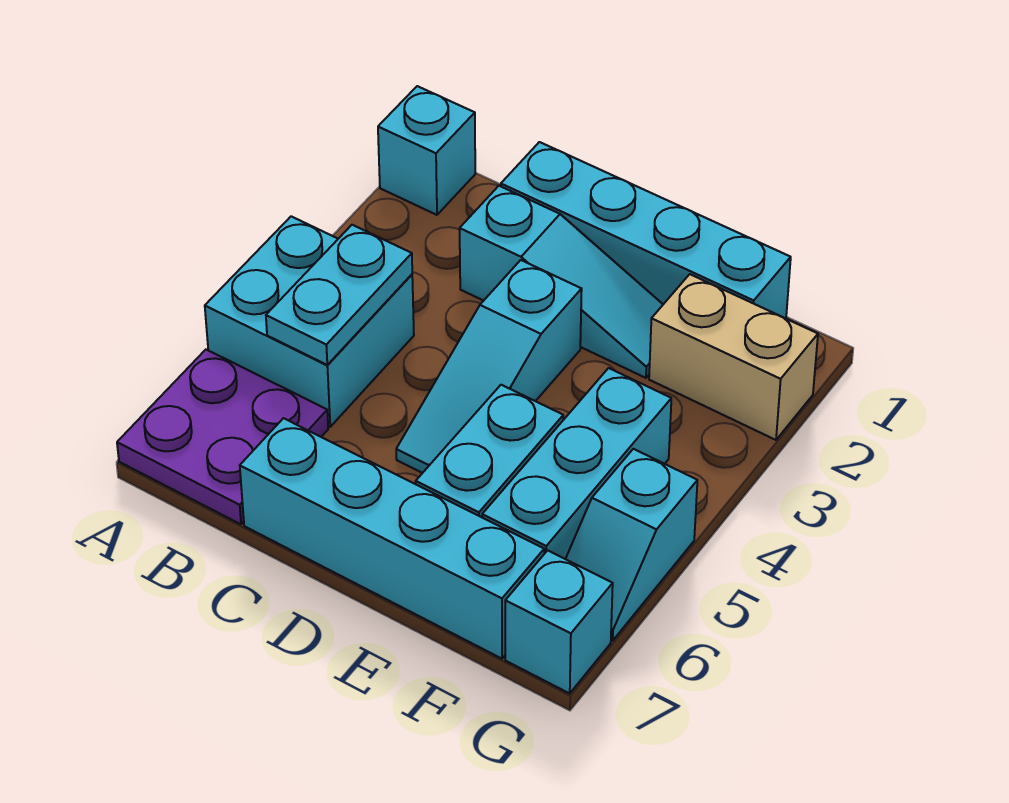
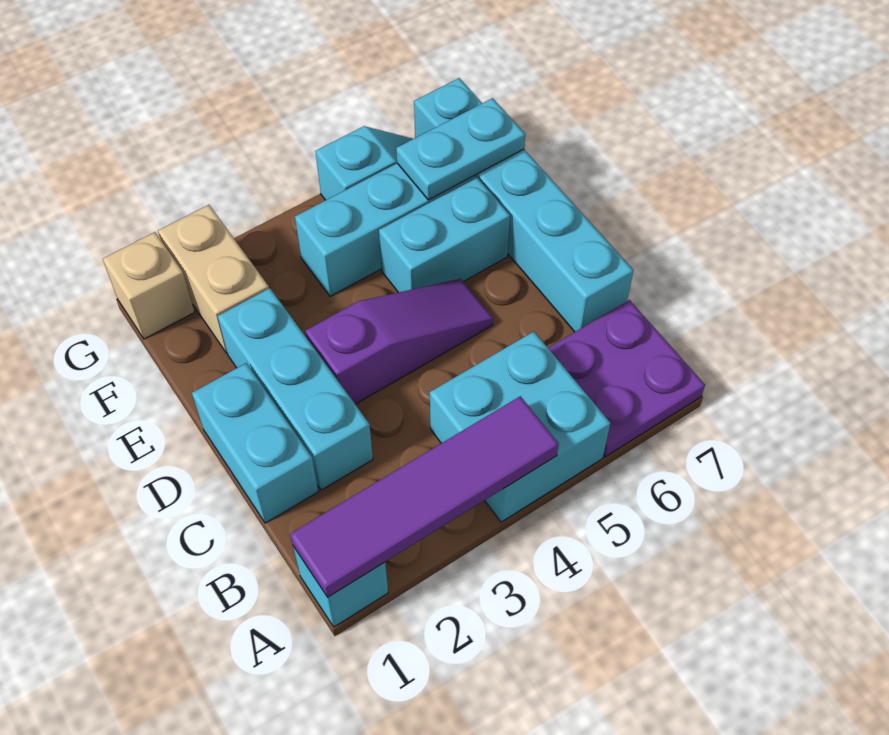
none -> purple 1x4 tile [290,396,559,597]
cyan 1x2 plate [266,225,412,365] -> cyan 1x2 plate moved to [396,98,525,200]
cyan 1x4 brick [501,142,791,318] -> cyan 1x2 brick [192,363,319,523]
cyan 1x3 slope [460,186,663,378] -> cyan 1x3 brick [218,288,373,490]
cyan 1x3 slope [396,260,582,473] -> purple 1x3 slope [305,279,493,404]
none -> tan 1x1 brick [103,232,194,339]

